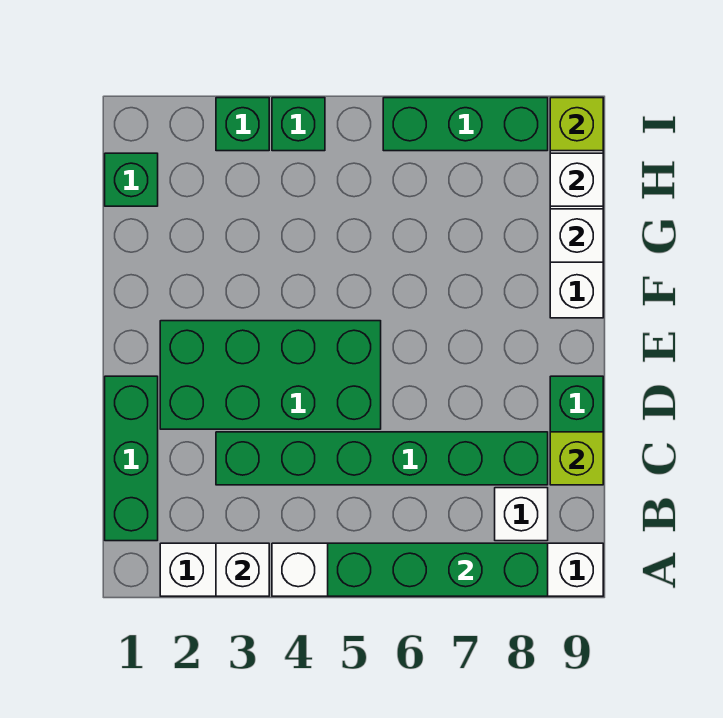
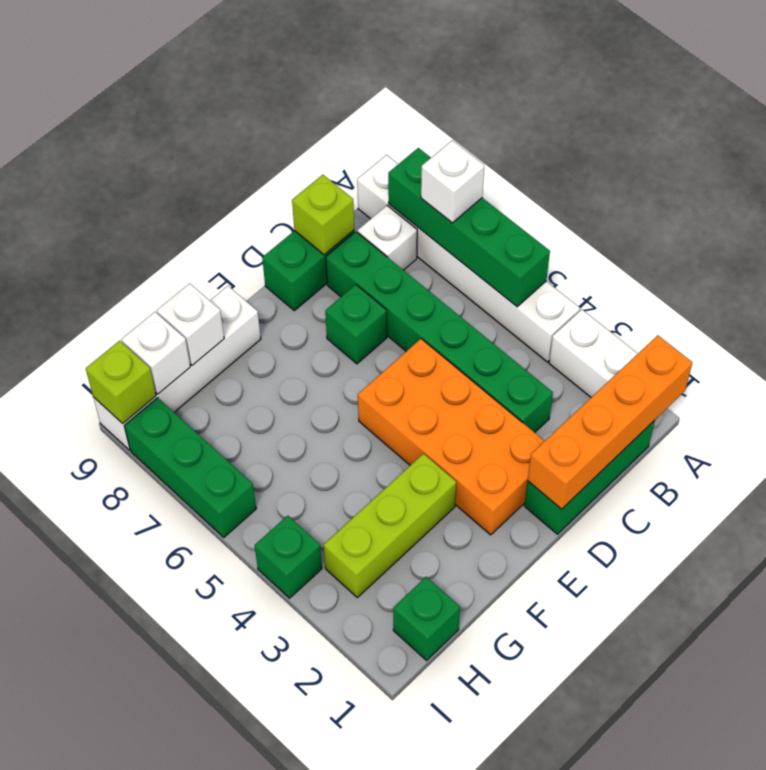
none -> orange 1x4 brick [528,335,692,509]
white 1x1 brick [216,543,269,596] -> white 1x1 brick moved to [421,140,484,223]
green 2x4 brick [160,321,381,429] -> orange 2x4 brick [358,339,544,535]
none -> lime 1x3 brick [324,454,456,597]
green 1x1 brick [216,98,269,151] -> green 1x1 brick moved to [325,285,387,364]

